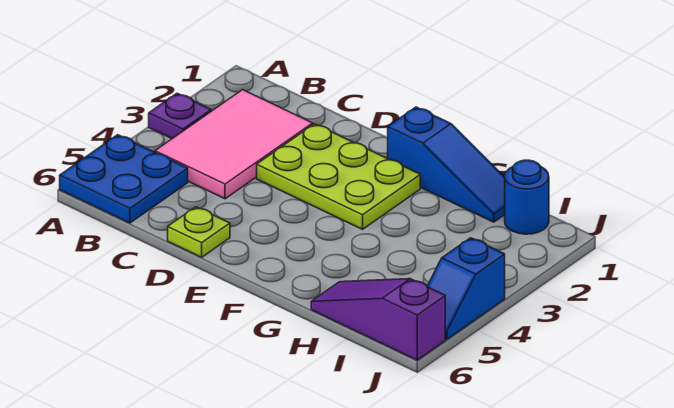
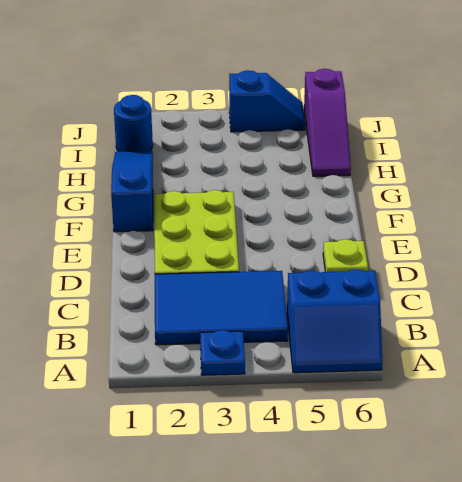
purple 1x1 plate [149,93,211,139] -> blue 1x1 plate [200,330,245,375]
blue 2x2 plate [60,135,188,223] -> blue 2x2 slope [287,269,382,373]
pink 2x3 tile [155,90,313,199] -> blue 2x3 tile [155,271,288,345]

